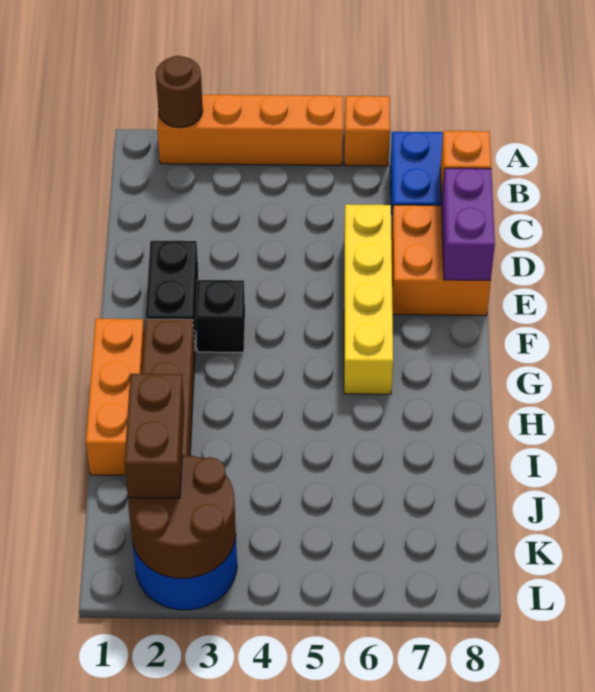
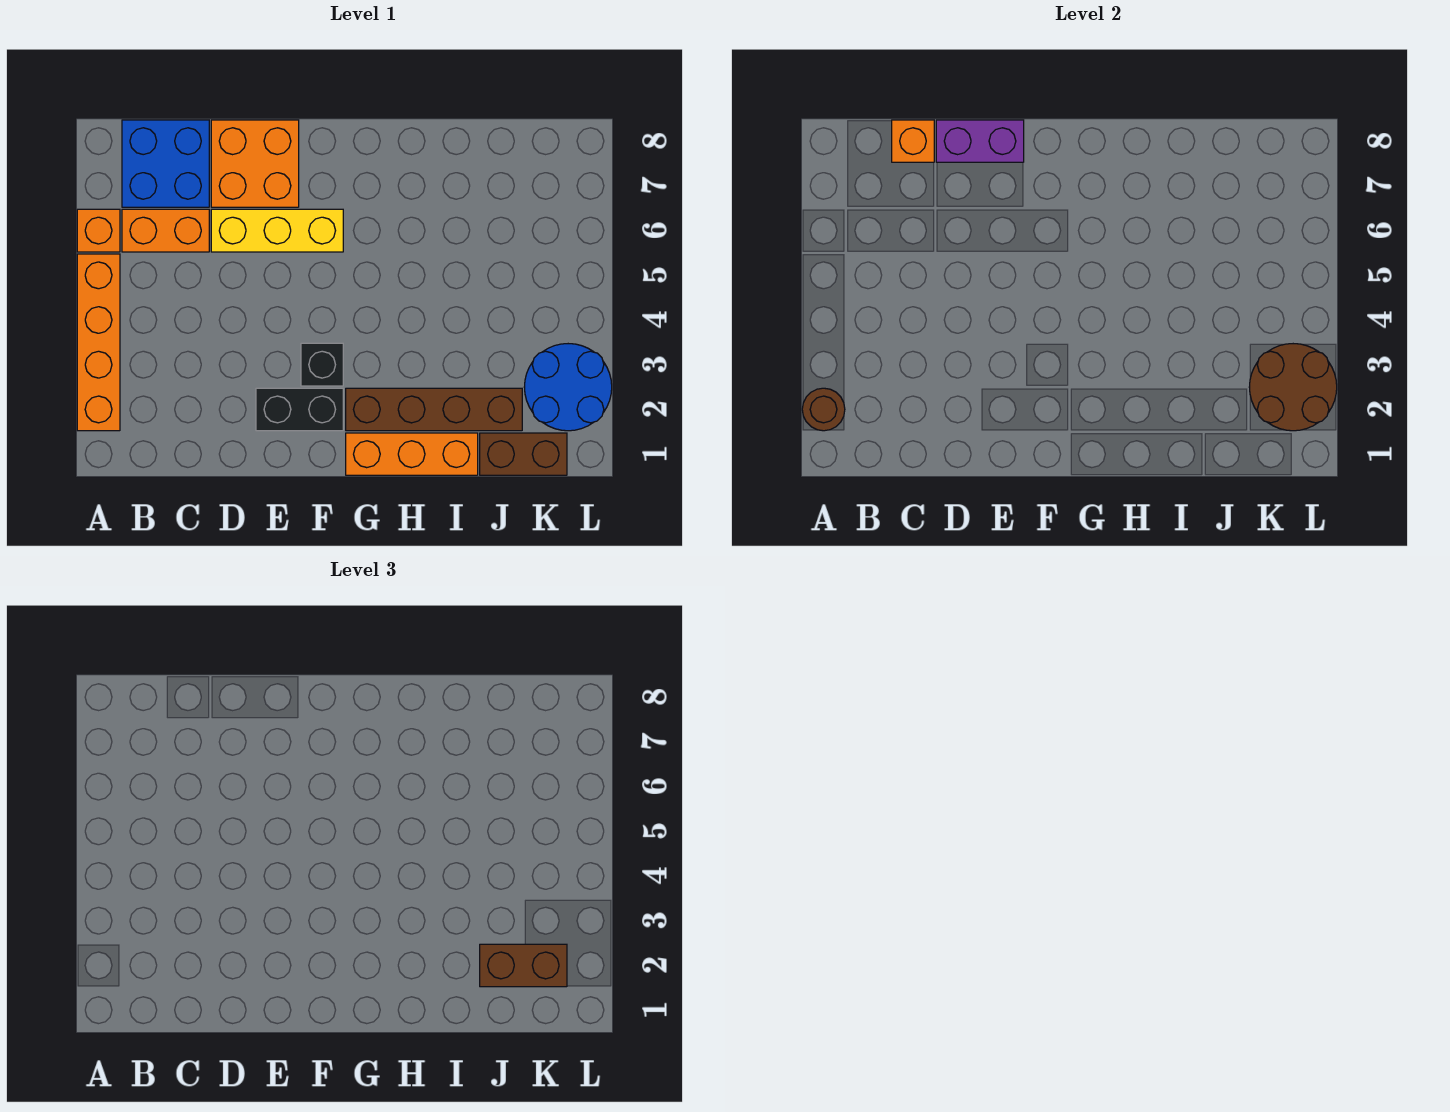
none -> orange 1x2 brick [122,209,209,252]
yellow 1x4 brick [344,204,393,394] -> yellow 1x3 brick [211,209,343,252]
none -> brown 1x2 brick [480,433,567,475]

